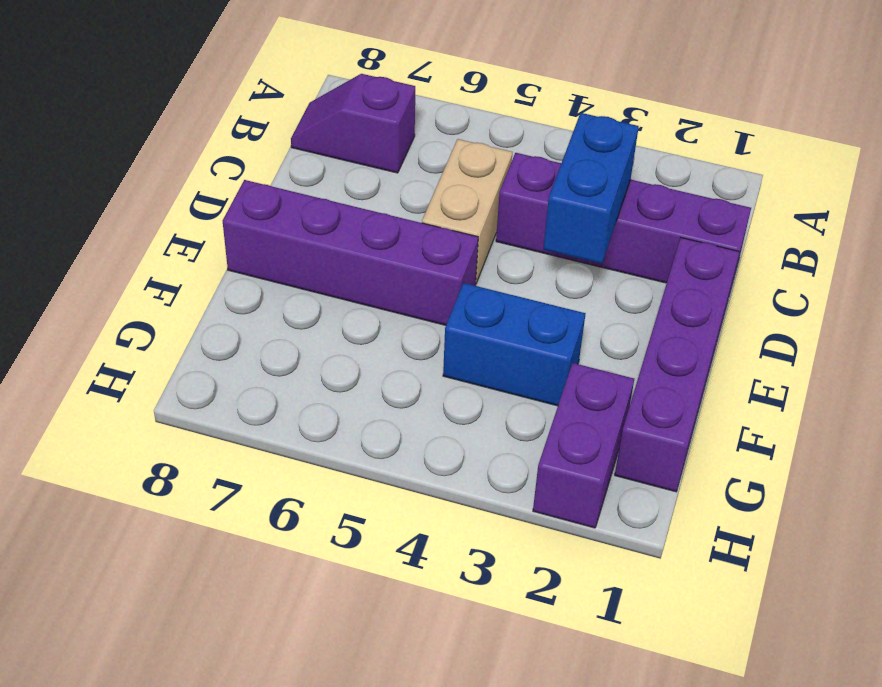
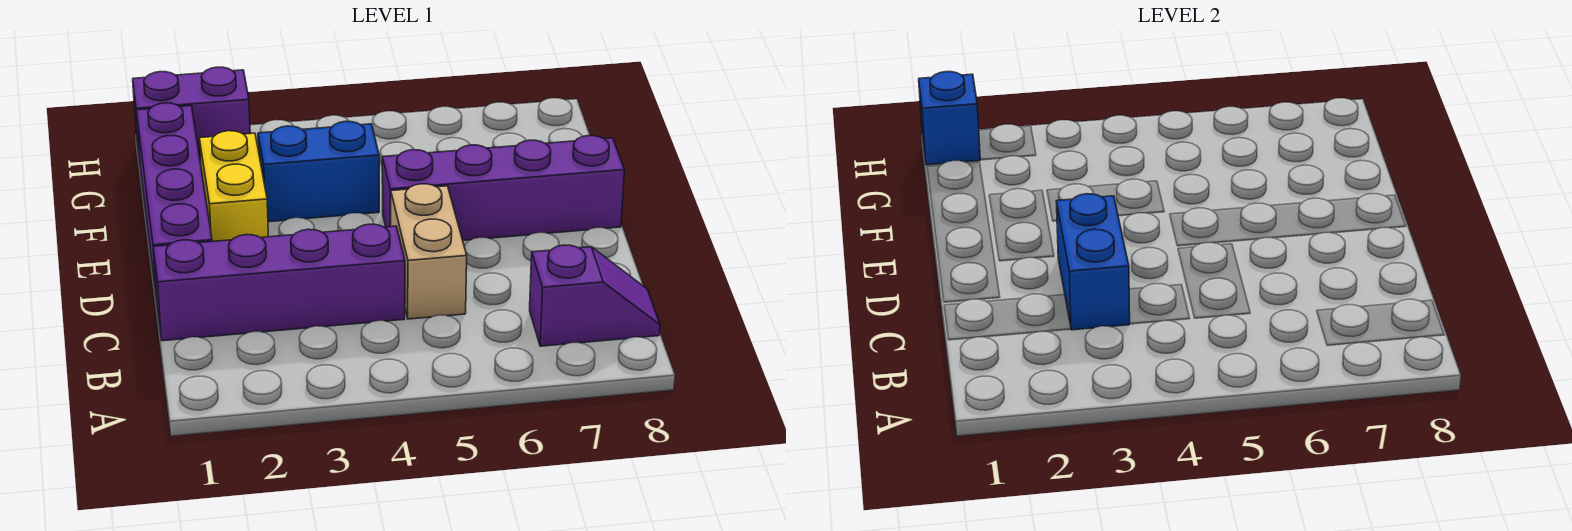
none -> yellow 1x2 brick [199,131,268,242]
purple 1x2 brick [533,363,634,528] -> purple 1x2 brick turned to [133,67,250,160]
none -> blue 1x1 brick [919,72,980,165]

